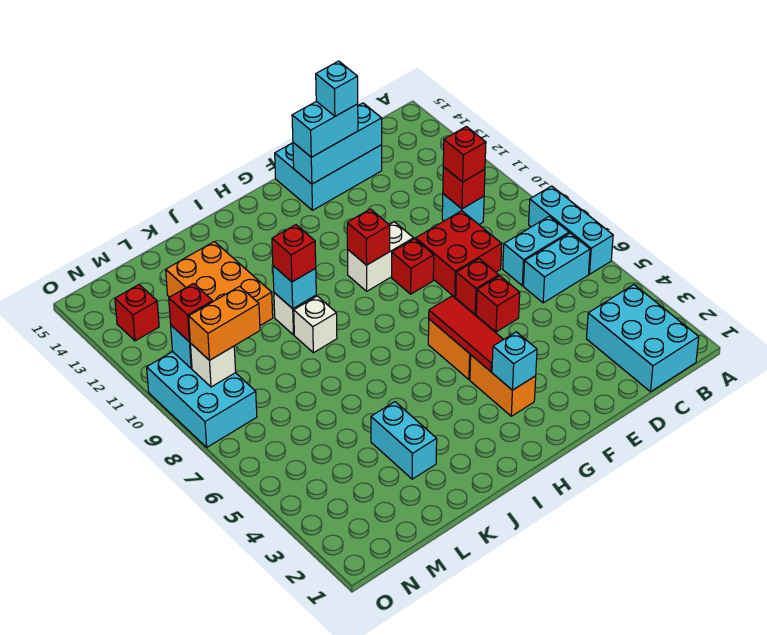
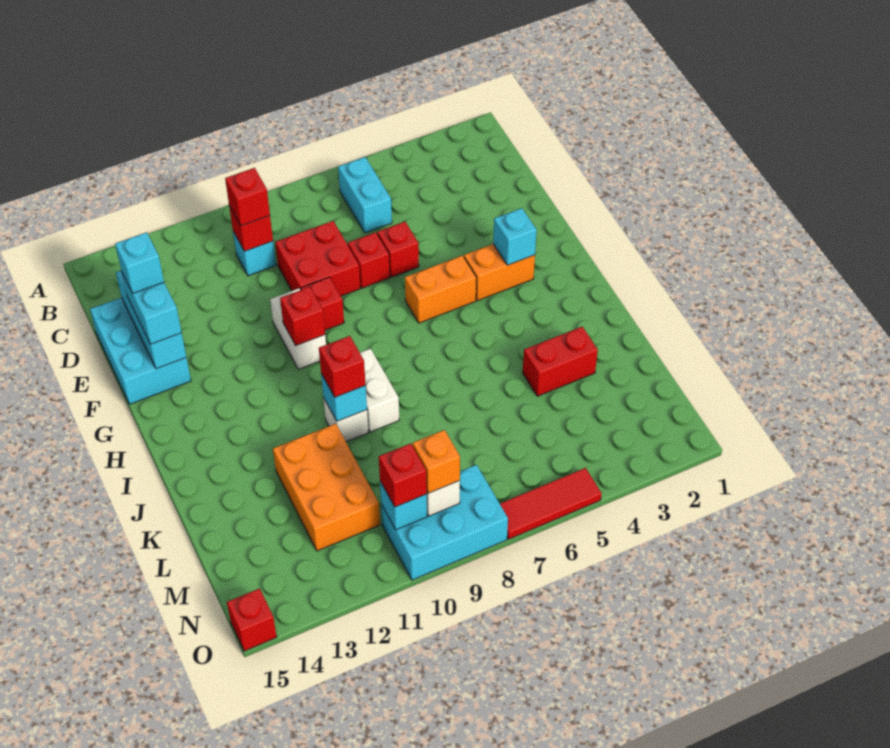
cyan 1x3 brick [529,186,613,274] -> none
cyan 2x3 brick [586,285,699,392] -> none
cyan 1x2 brick [503,216,569,286] -> none
red 1x3 tile [429,296,504,371] -> red 1x3 tile moved to [500,468,602,539]
white 1x1 brick [294,296,337,353] -> white 1x2 brick [360,349,399,432]
cyan 1x2 brick [371,402,437,479] -> red 1x2 brick [523,327,598,396]
orange 2x3 brick [166,242,273,325] -> orange 2x3 brick turned to [273,424,380,551]
orange 1x2 brick [189,286,260,360] -> orange 1x1 brick [413,430,460,493]
red 1x1 brick [115,285,159,341] -> red 1x1 brick moved to [227,589,277,651]

